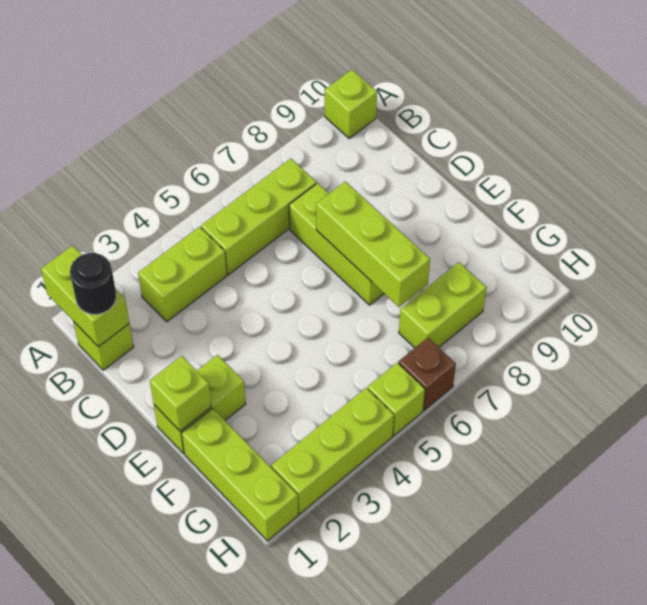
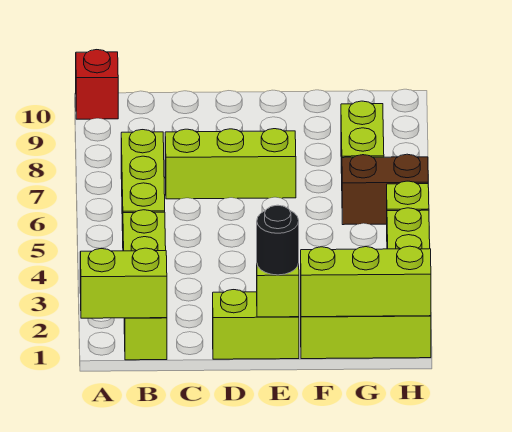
lime 1x1 brick [325,70,377,138] -> red 1x1 brick [76,50,118,119]
black 1x1 round brick [70,253,116,314] -> black 1x1 round brick moved to [257,205,299,275]
lime 1x3 brick [316,181,430,307] -> lime 1x3 brick moved to [301,246,431,317]
lime 1x2 brick [154,355,246,453] -> lime 1x2 brick turned to [213,290,299,359]
brown 1x1 brick [399,338,456,410] -> brown 1x2 brick [342,154,428,225]

